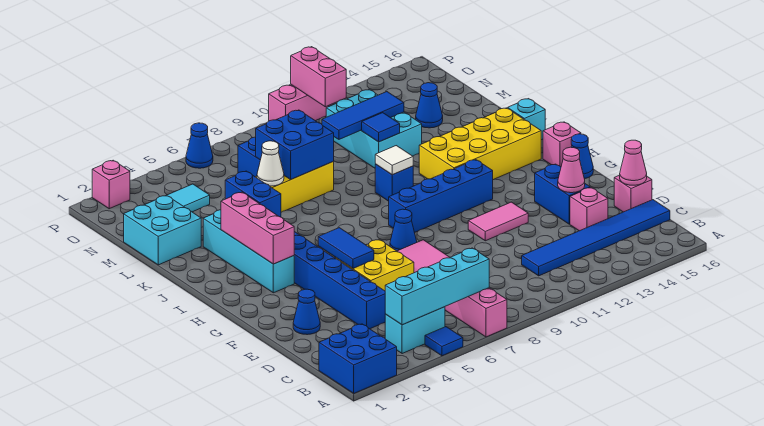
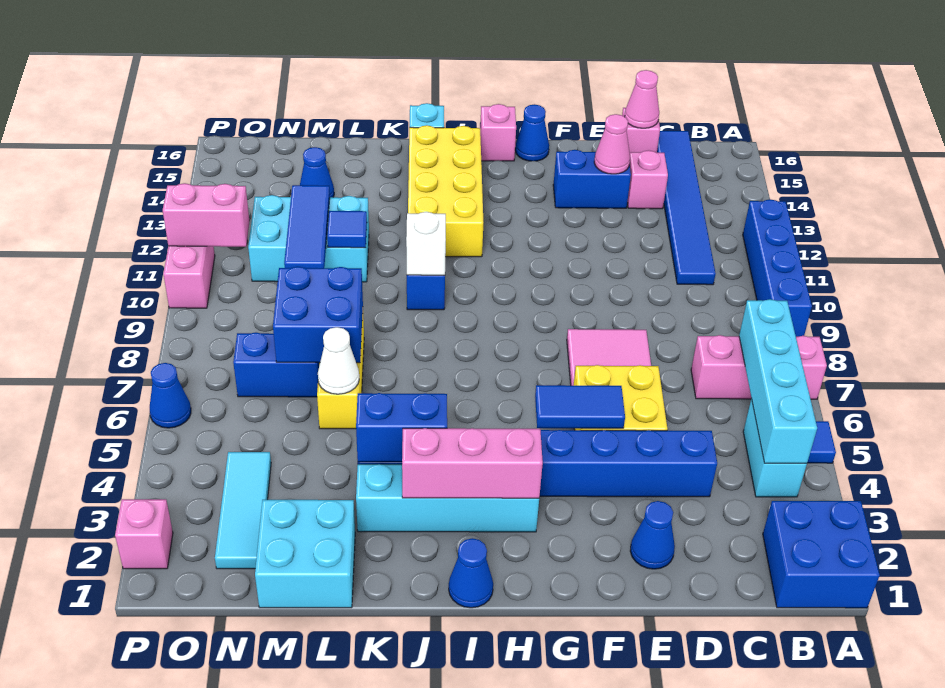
pink 1x2 tile [468,202,528,241] -> none
blue 1x1 cone [390,209,417,251] -> blue 1x1 cone moved to [449,538,493,608]
blue 1x4 brick [389,160,493,232] -> blue 1x4 brick moved to [743,199,812,337]
white 1x1 tile [375,146,413,175] -> white 1x1 brick [406,212,446,275]

